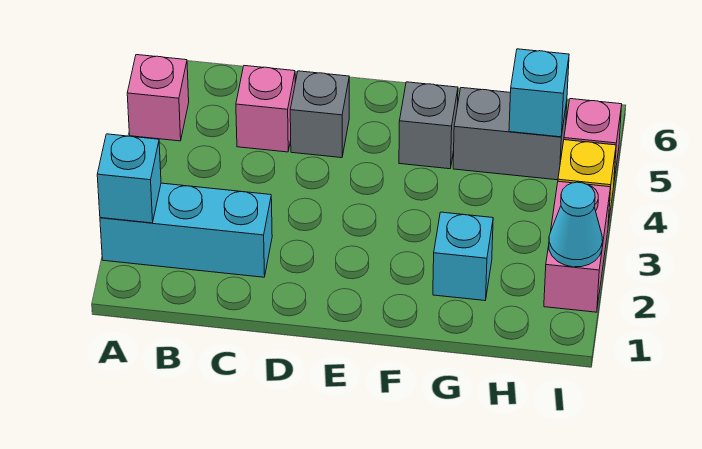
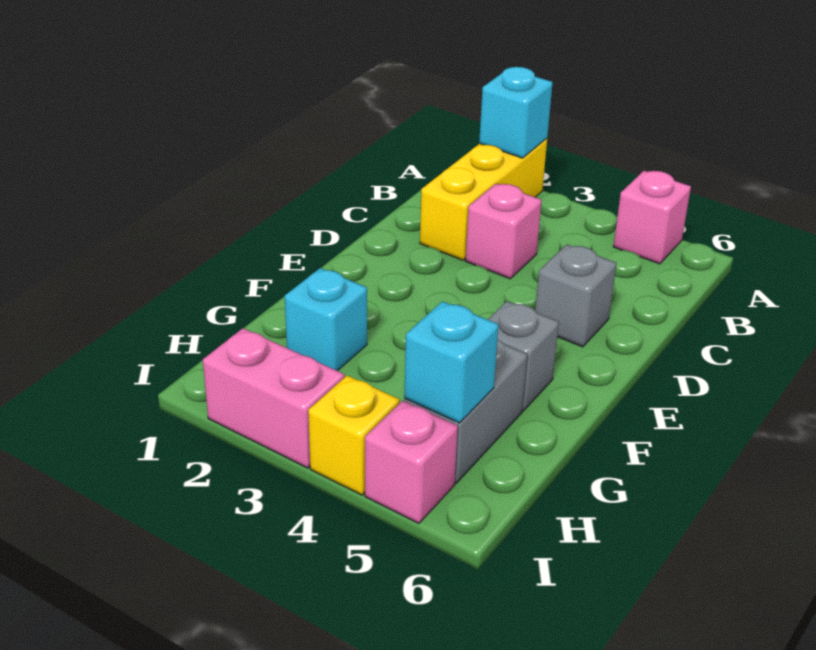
cyan 1x3 brick [100,183,272,277] -> yellow 1x3 brick [420,138,547,260]
pink 1x1 brick [236,66,295,152] -> pink 1x1 brick moved to [465,184,542,279]
cyan 1x1 cone [549,182,603,267] -> none

